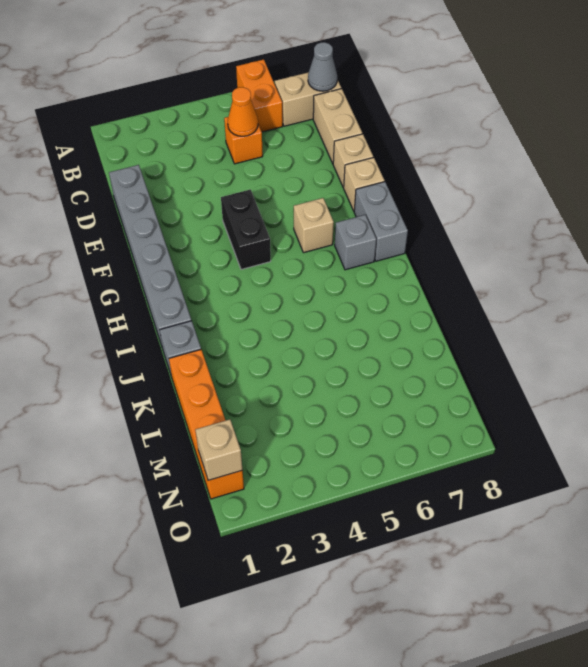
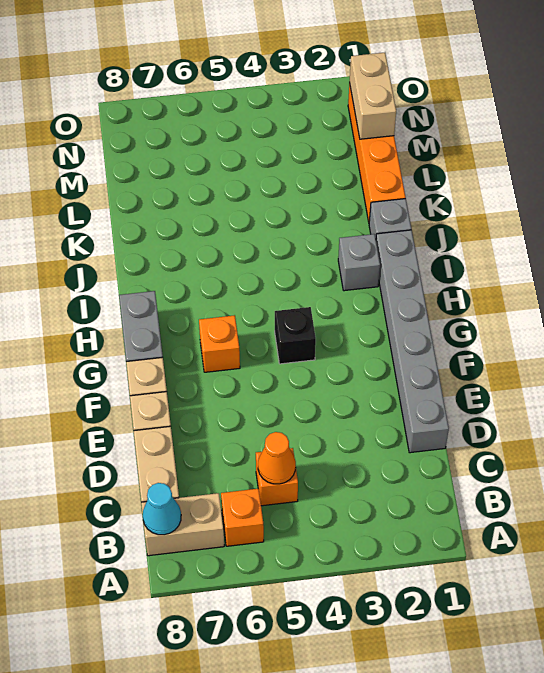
orange 1x2 brick [236,59,283,132] -> orange 1x1 brick [221,489,264,546]
grey 1x1 cone [308,42,337,91] -> cyan 1x1 cone [143,483,181,535]
black 1x2 brick [221,190,271,269] -> black 1x1 brick [275,307,316,364]
tan 1x1 brick [293,198,334,253] -> orange 1x1 brick [199,315,240,372]
grey 1x1 brick [335,215,376,270] -> grey 1x1 brick moved to [338,234,380,291]
tan 1x1 brick [196,419,242,480] -> tan 1x2 brick [350,53,396,139]

